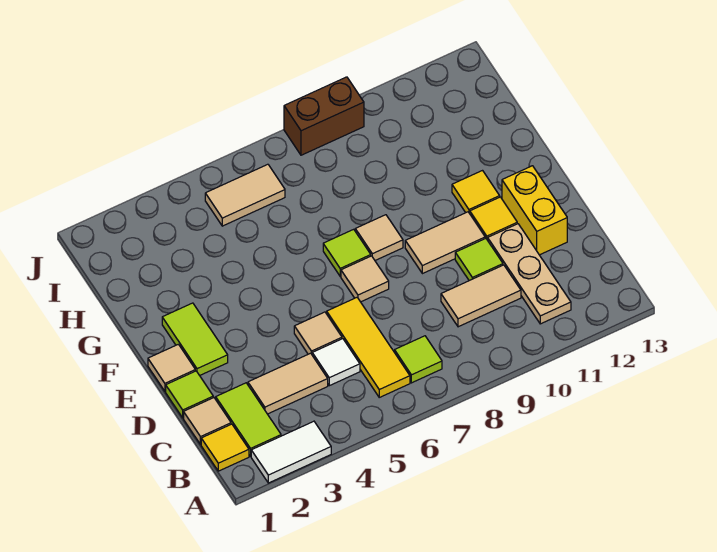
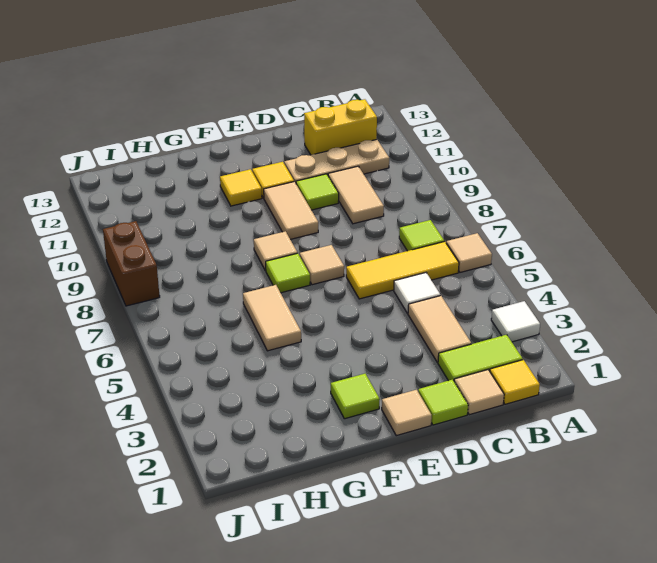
white 1x2 tile [251,421,331,483] -> white 1x1 tile [491,301,540,342]
tan 1x1 tile [294,312,342,354] -> tan 1x1 tile moved to [446,233,492,272]
yellow 1x2 brick [502,166,567,255] -> yellow 1x2 brick moved to [304,99,377,155]
lime 1x2 tile [162,303,228,376] -> lime 1x1 tile [331,374,380,419]
tan 1x2 tile [205,164,285,226] -> tan 1x2 tile moved to [243,285,301,351]

